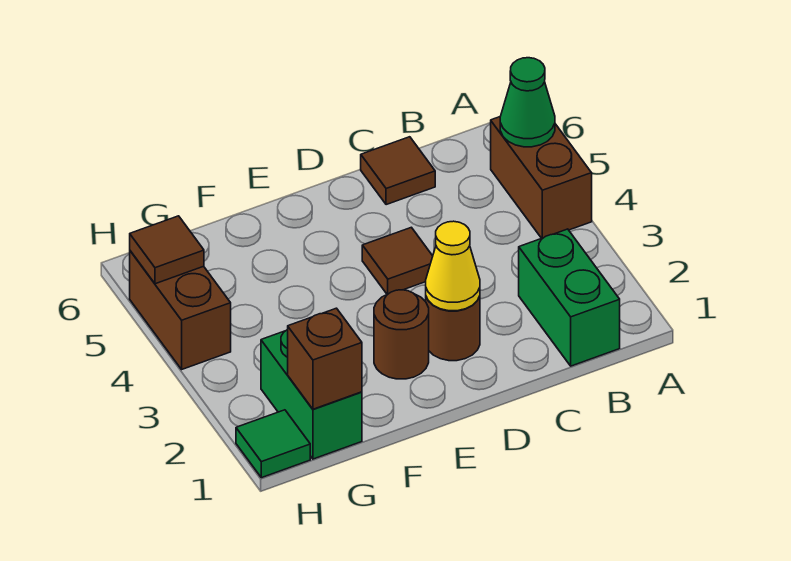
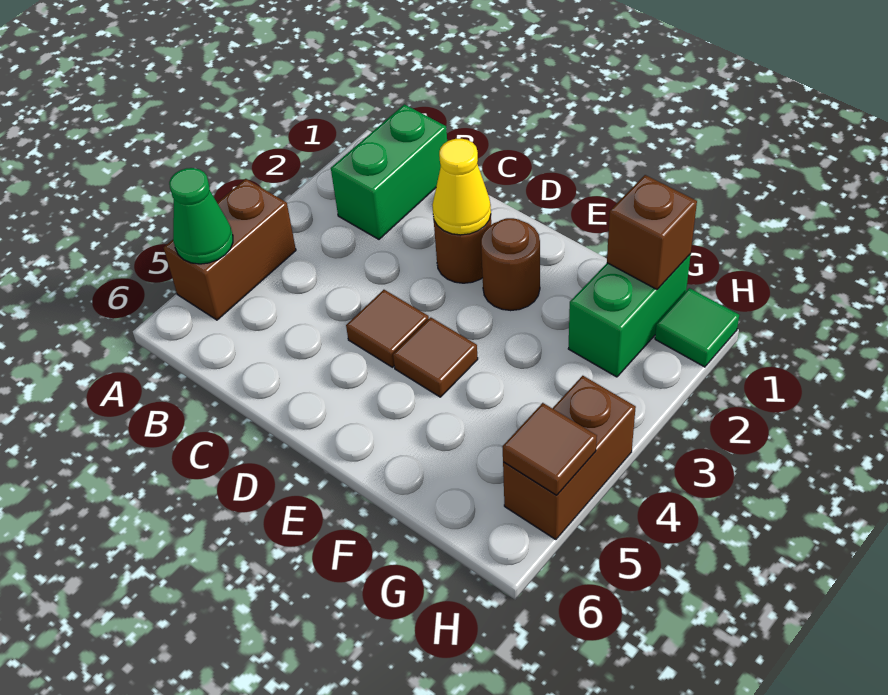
brown 1x1 tile [361,137,435,205] -> brown 1x1 tile moved to [393,317,478,397]

